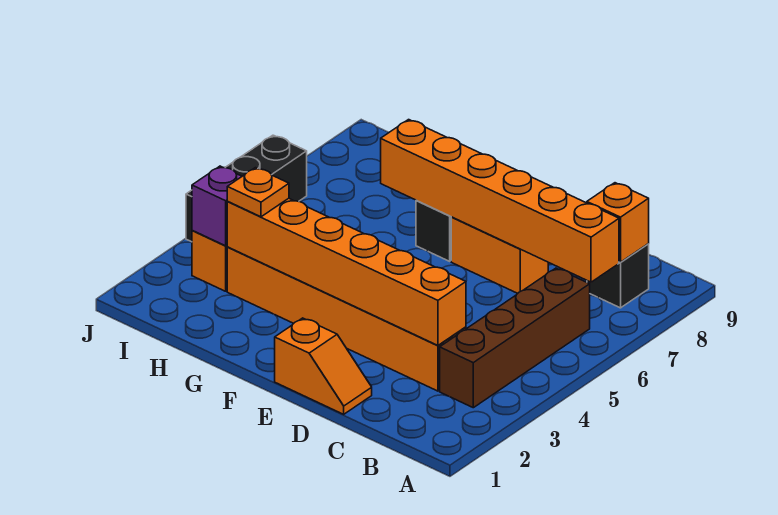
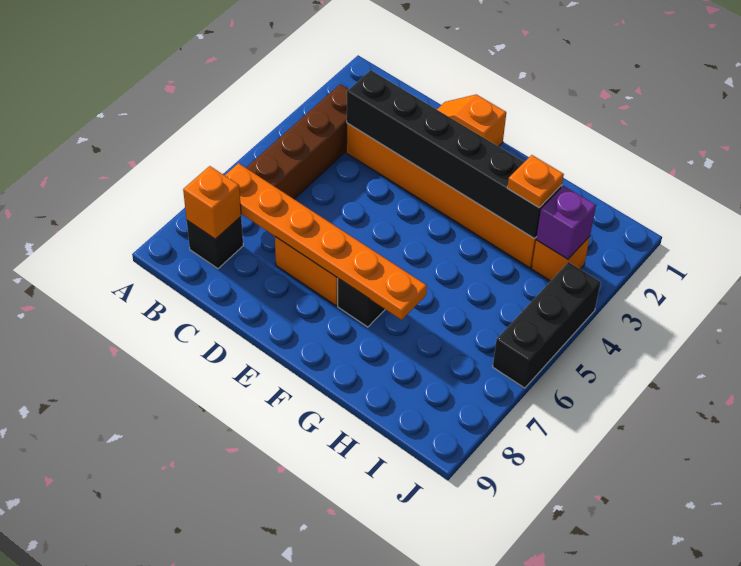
orange 1x6 brick [381,120,619,282] -> orange 1x6 plate [225,163,427,320]
orange 1x6 brick [227,198,466,345] -> black 1x6 brick [347,70,562,239]

